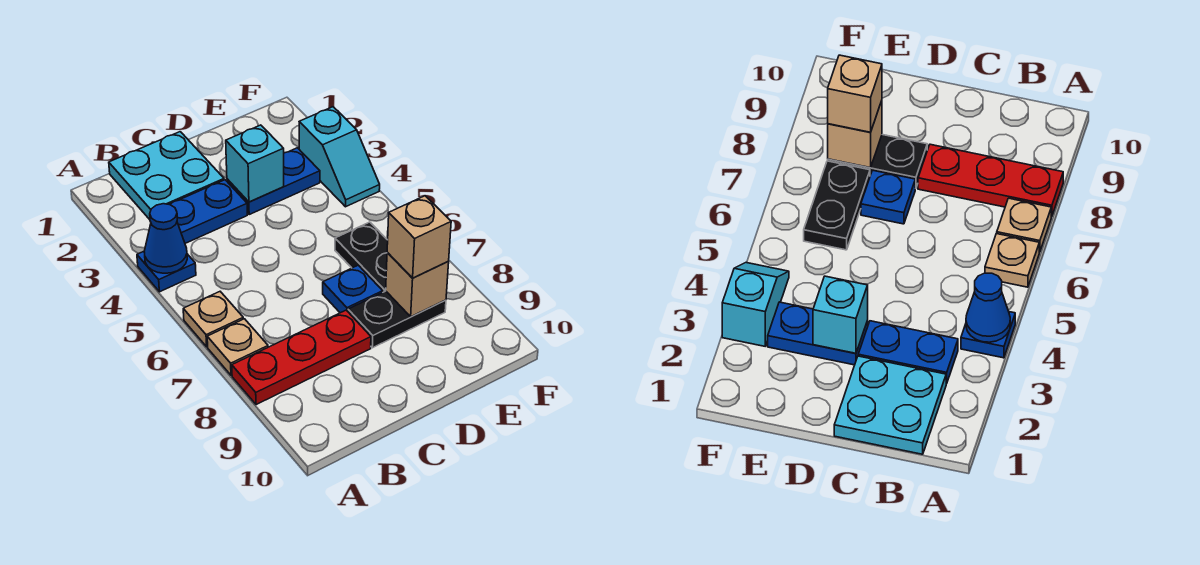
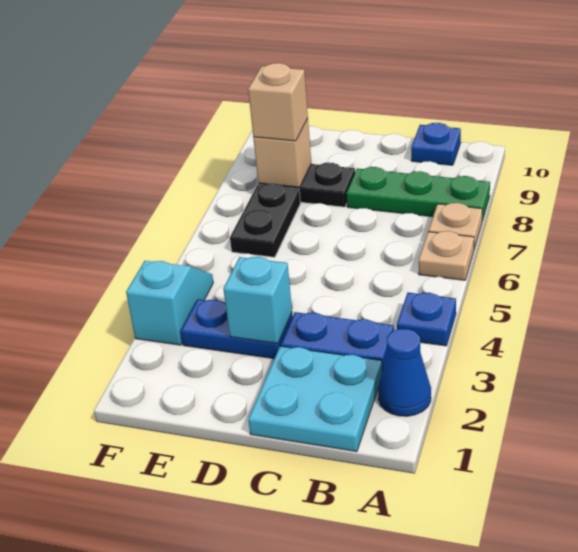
blue 1x1 cone [144,204,187,273] -> blue 1x1 cone moved to [378,329,431,416]
red 1x3 plate [232,310,371,405] -> green 1x3 plate [346,167,490,221]
blue 1x1 plate [323,265,383,313] -> blue 1x1 plate moved to [411,123,461,165]

